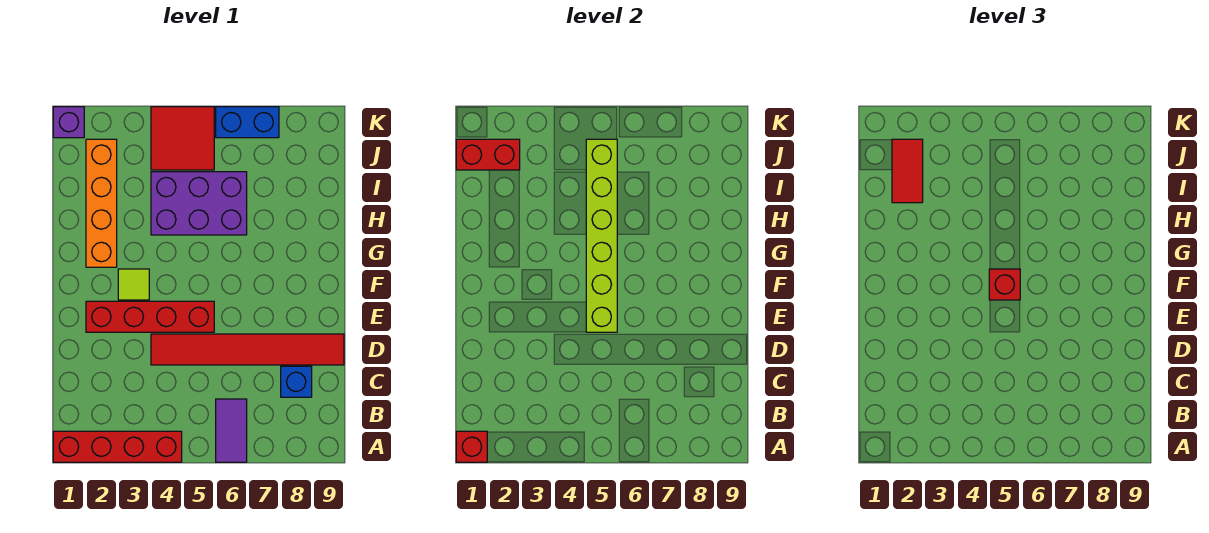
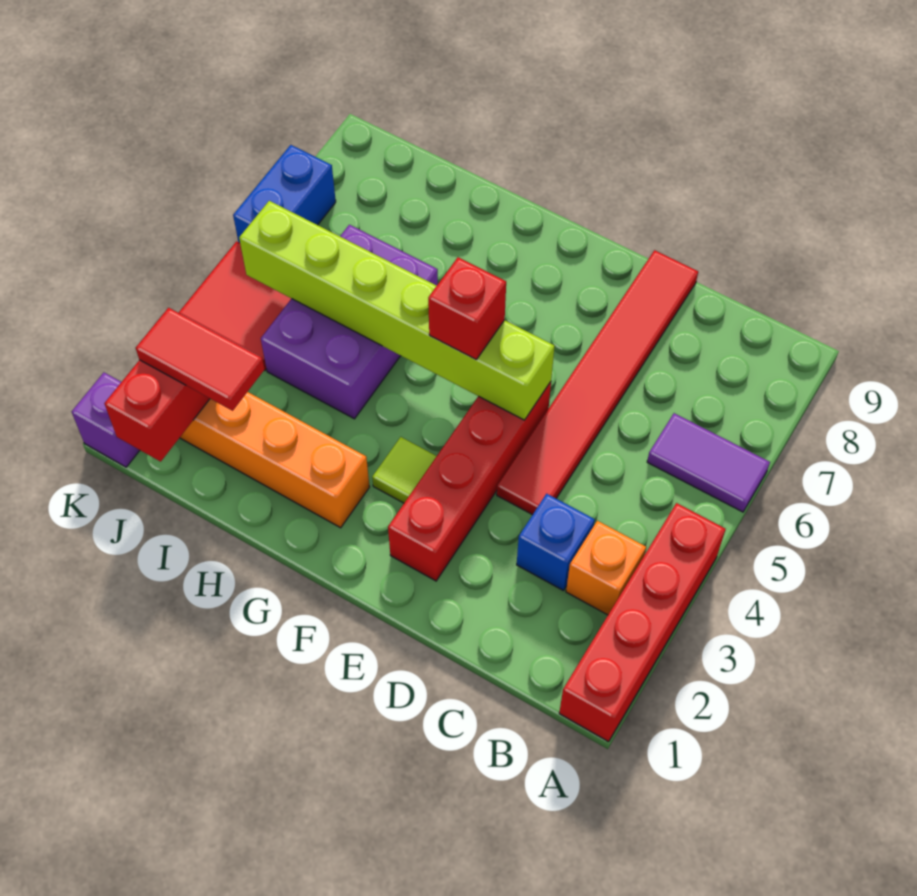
red 1x1 brick [456,431,487,462] -> none
none -> orange 1x1 brick [566,521,646,615]
blue 1x1 brick [281,366,312,397] -> blue 1x1 brick moved to [517,494,595,591]

